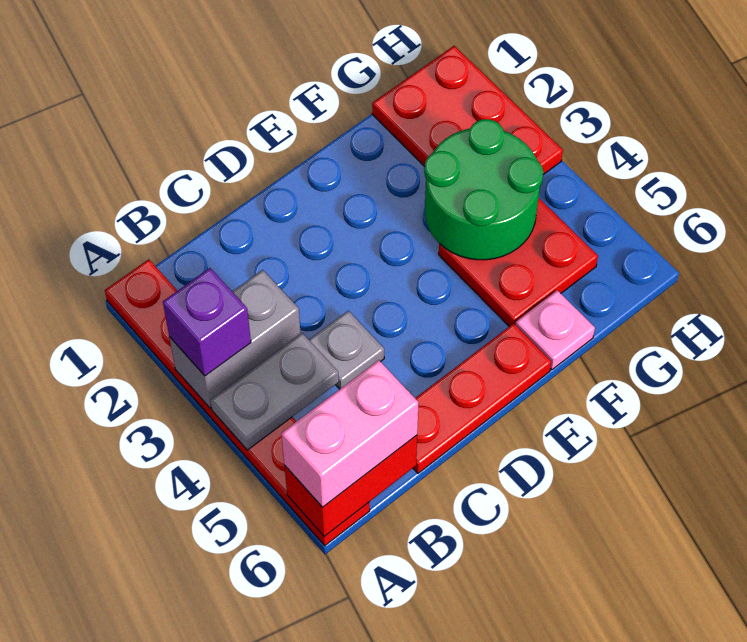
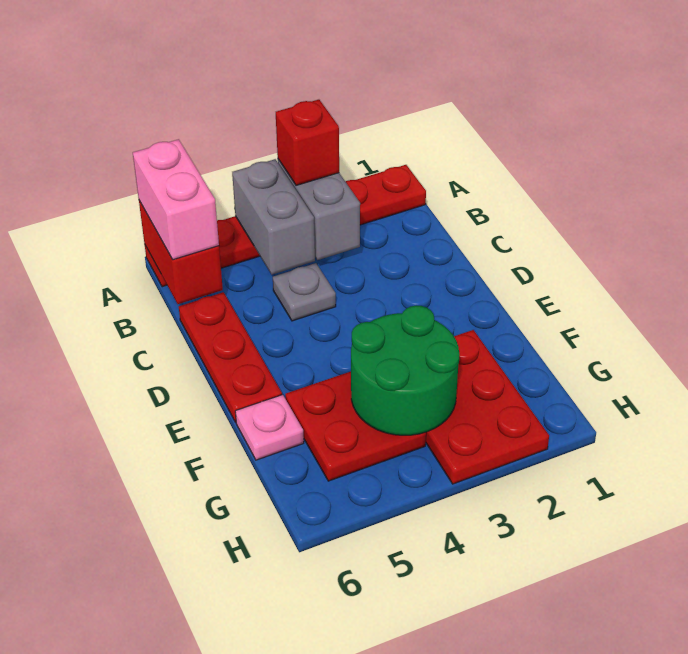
purple 1x1 brick [163,268,251,376] -> red 1x1 brick [276,100,339,185]
grey 1x2 plate [210,333,339,450] -> grey 1x2 brick [232,159,315,274]
red 2x3 plate [372,46,563,175] -> red 2x3 plate turned to [426,330,549,484]

